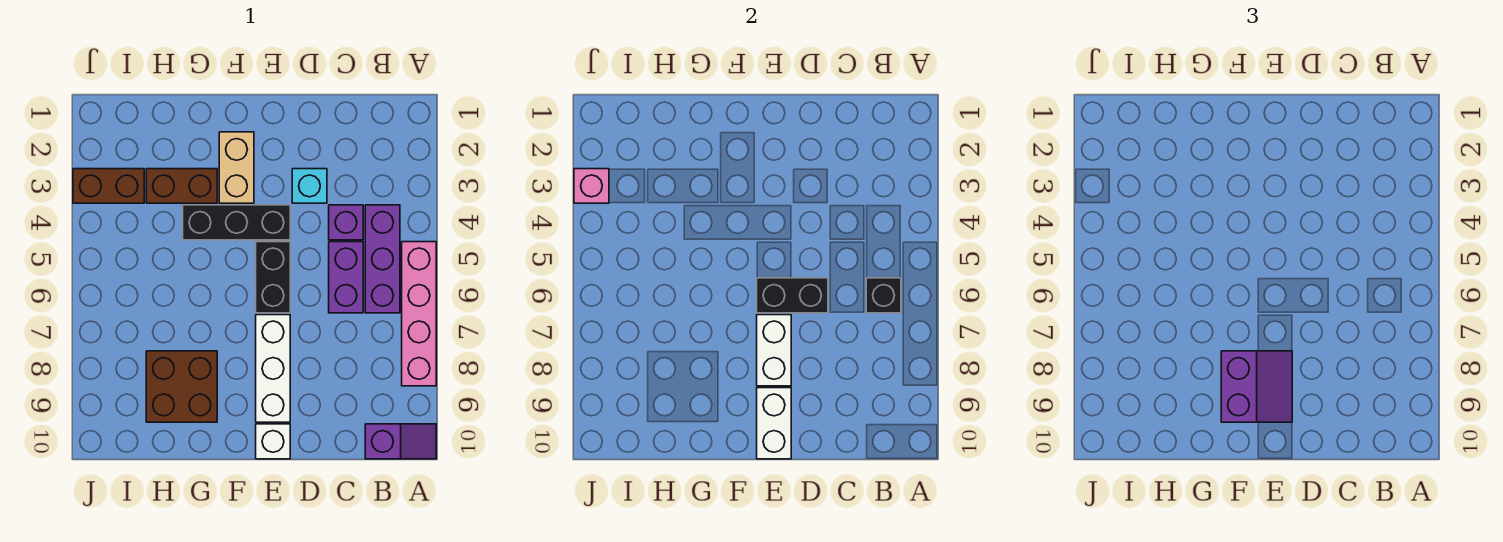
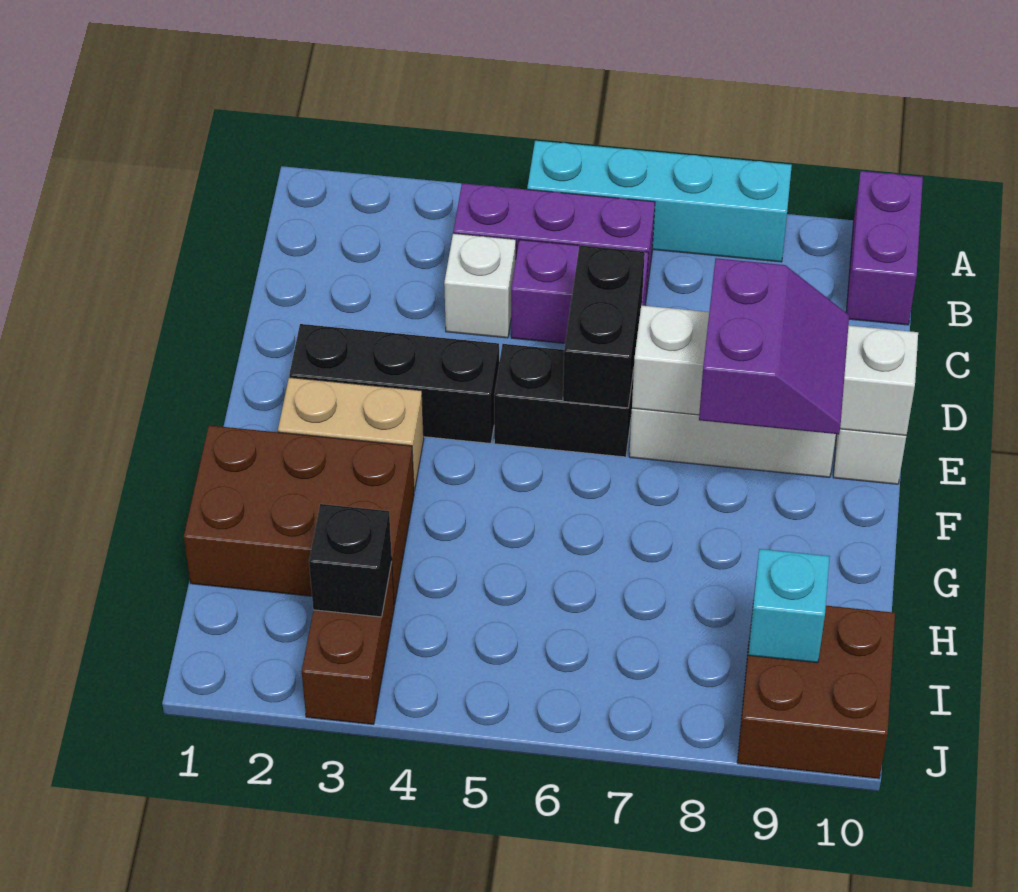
pink 1x4 brick [402,242,436,386] -> cyan 1x4 brick [527,141,792,262]
purple 1x2 slope [365,424,436,459] -> purple 1x2 brick [846,171,923,325]
black 1x1 brick [866,278,901,313] -> black 1x1 brick moved to [309,504,392,617]
purple 1x1 brick [329,205,363,240] -> white 1x1 brick [444,233,516,338]
cyan 1x1 brick [292,169,327,203] -> cyan 1x1 brick moved to [748,549,830,663]
black 1x3 brick [183,205,290,240] -> black 1x3 brick turned to [289,324,499,443]
purple 2x2 slope [1221,351,1292,422] -> purple 2x2 slope turned to [699,258,849,434]
brown 1x2 brick [146,169,217,203] -> brown 2x3 brick [184,425,414,605]
brown 2x2 brick [146,351,217,422] -> brown 2x2 brick moved to [737,606,895,779]
pink 1x1 brick [574,169,609,203] -> none

